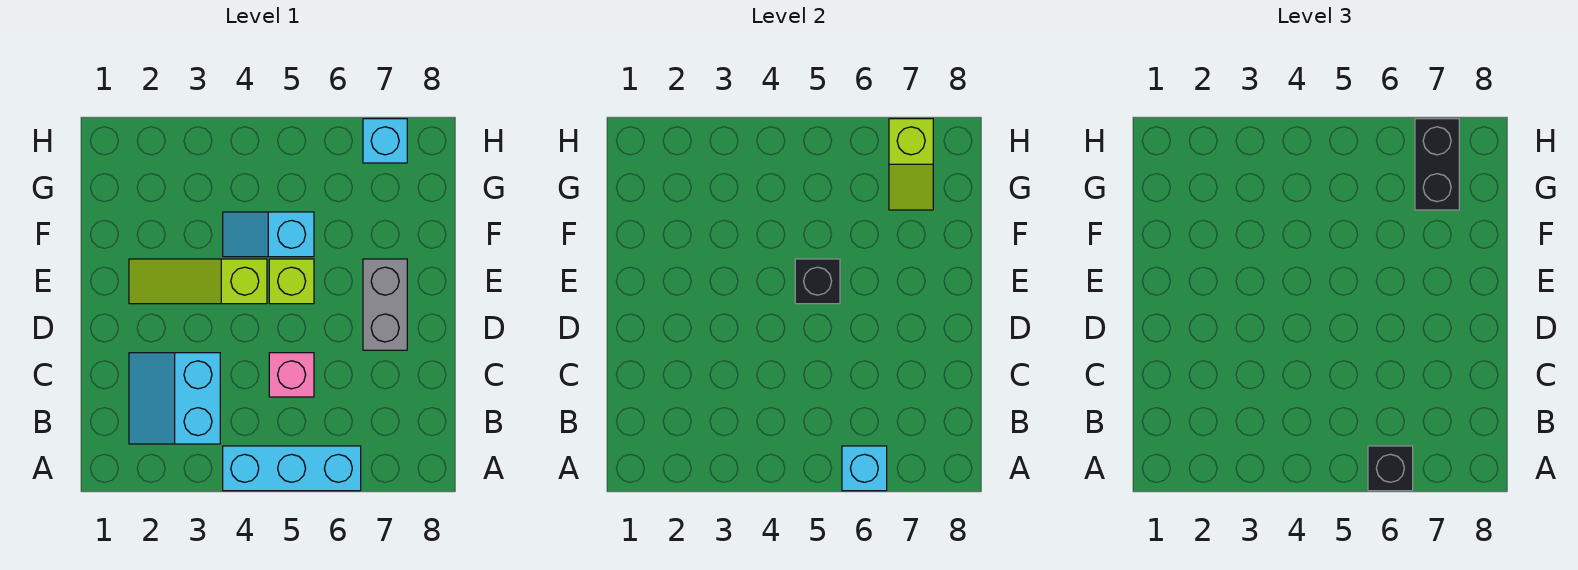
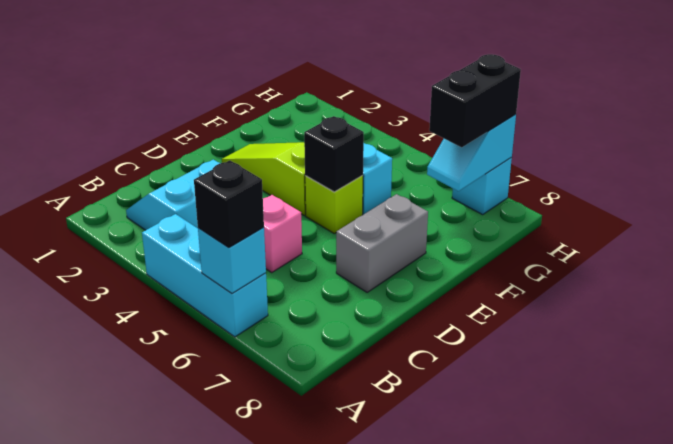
lime 1x2 slope [889,119,933,210] -> cyan 1x2 slope [427,115,516,191]

